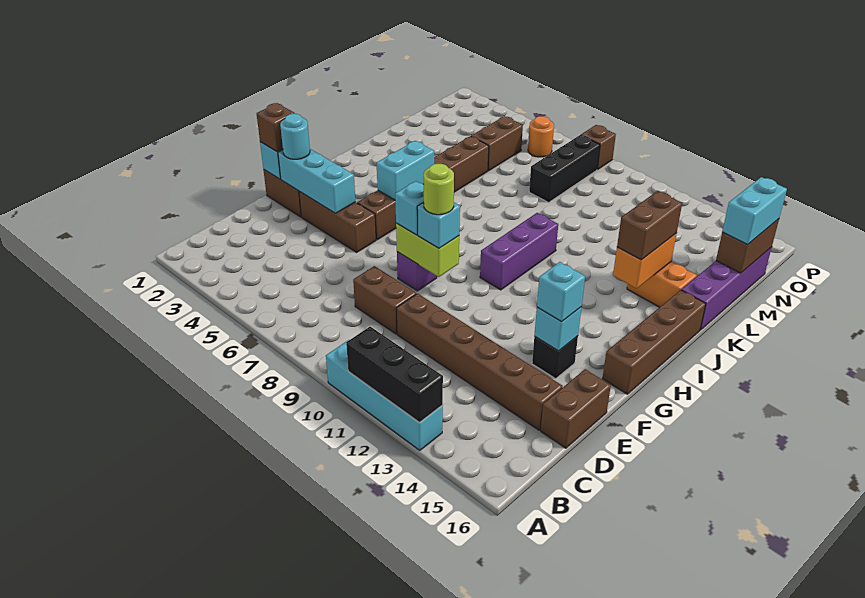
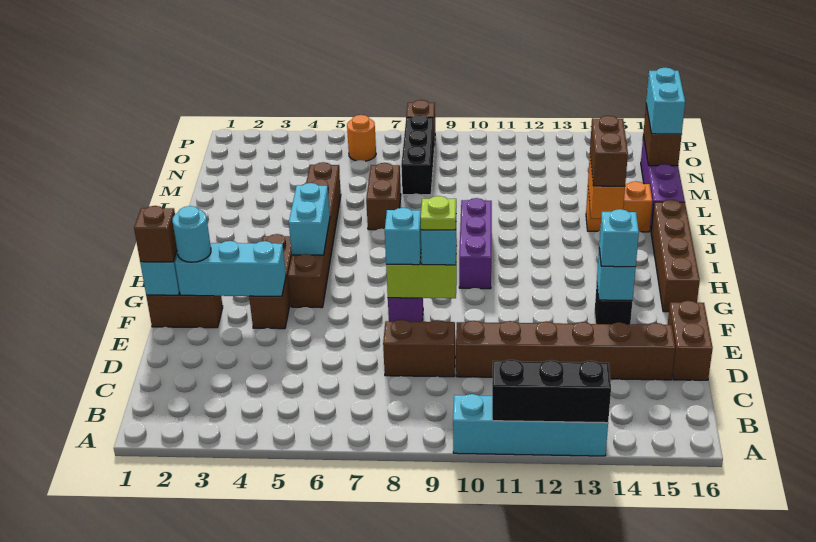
brown 1x3 brick [299,191,376,252] -> brown 1x3 brick turned to [249,234,292,329]
lime 1x1 round brick [423,164,454,215] -> lime 1x1 plate [421,196,456,230]
brown 1x2 brick [471,116,523,171] -> brown 1x2 brick moved to [366,163,401,230]

